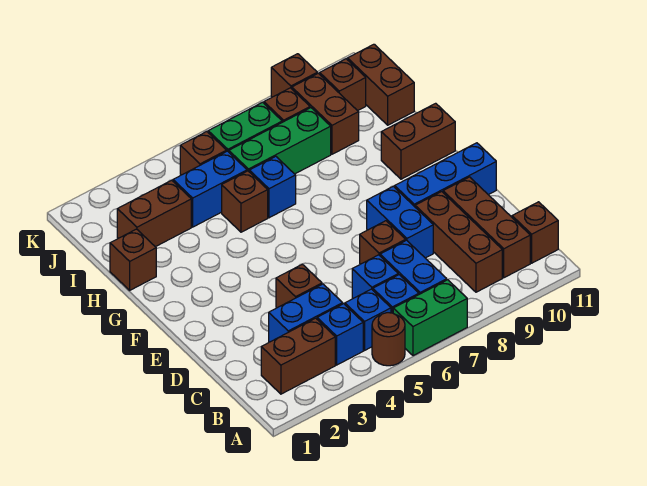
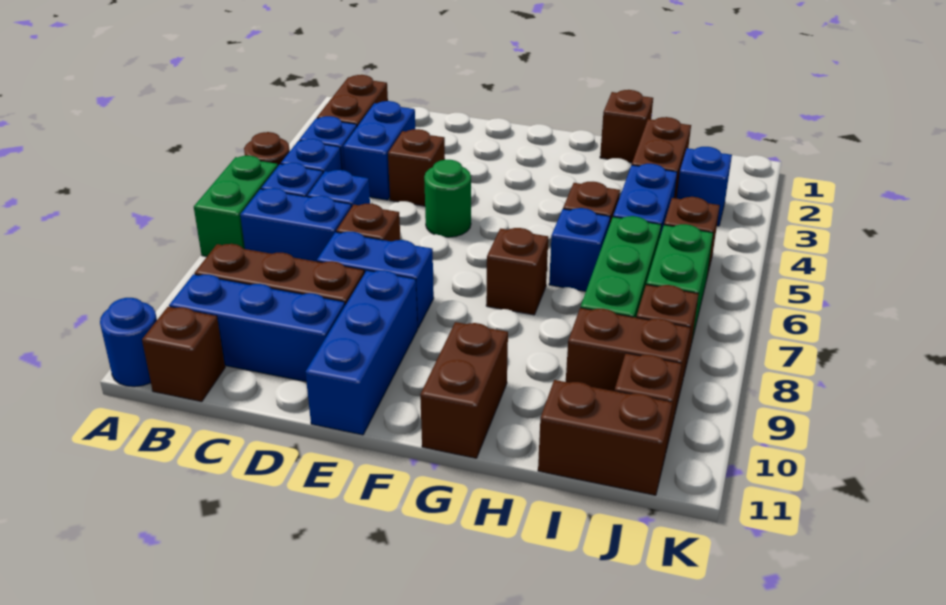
none -> blue 1x1 round brick [100,298,157,387]
brown 1x3 brick [443,177,530,278] -> blue 1x3 brick [169,274,345,382]
none -> green 1x1 round brick [424,160,471,237]
none -> blue 1x1 brick [677,147,732,226]
brown 1x1 brick [271,54,317,97] -> brown 1x1 brick moved to [486,228,548,315]

